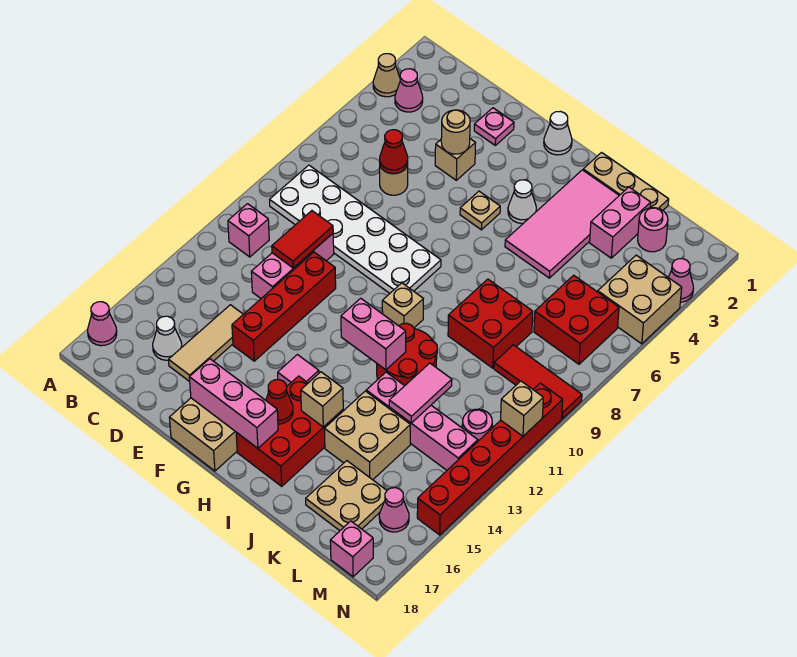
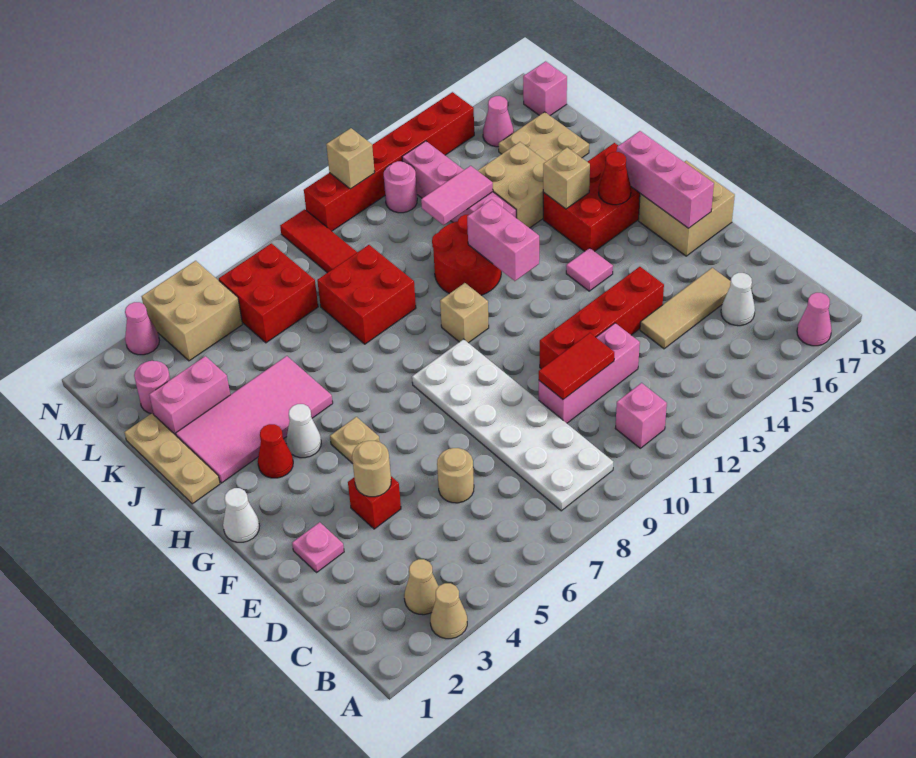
pink 1x1 cone [395,69,423,112] -> tan 1x1 cone [404,559,439,615]
red 1x1 cone [380,130,408,174] -> red 1x1 cone moved to [258,424,293,478]
tan 1x1 brick [435,139,475,180] -> red 1x1 brick [348,476,401,529]

